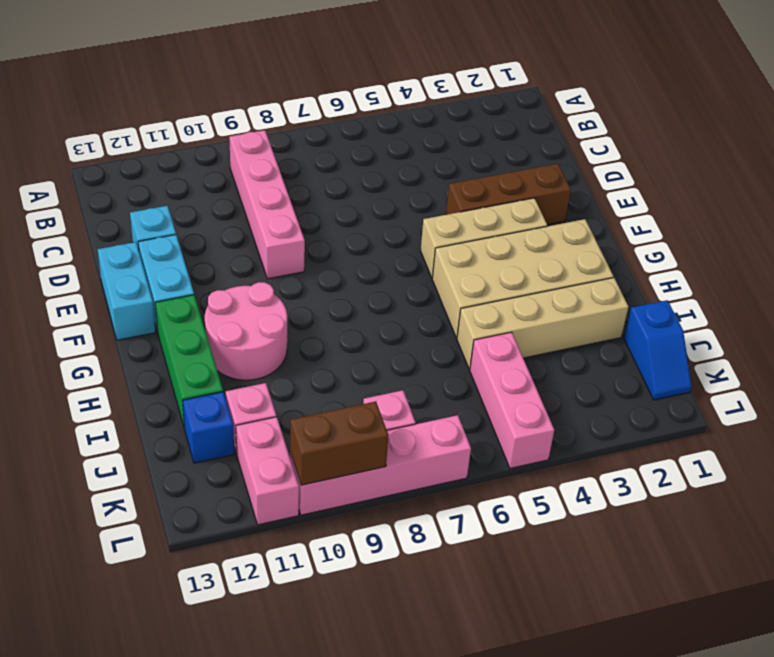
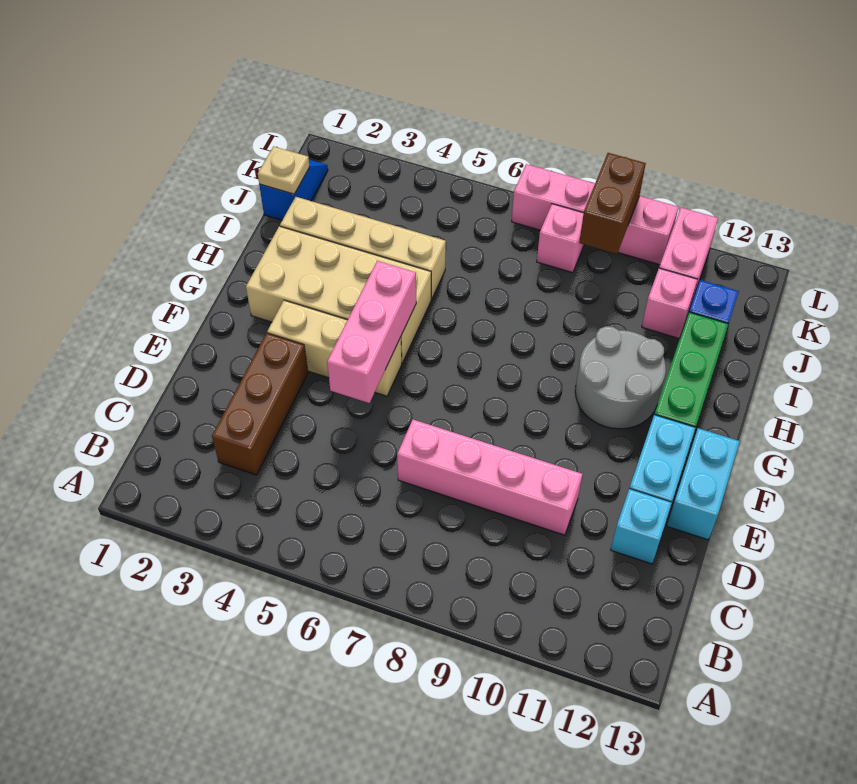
pink 1x4 brick [229,130,305,279] -> pink 1x4 brick turned to [397,419,582,535]
brown 1x3 brick [446,164,571,225] -> brown 1x3 brick turned to [212,333,308,475]
pink 2x2 round brick [205,282,287,380] -> grey 2x2 round brick [575,326,666,429]
none -> tan 1x1 plate [258,146,310,194]
pink 1x3 brick [470,332,554,468] -> pink 1x3 brick moved to [327,261,416,403]
brown 1x2 brick [290,401,388,485] -> brown 1x2 brick turned to [579,153,646,254]

